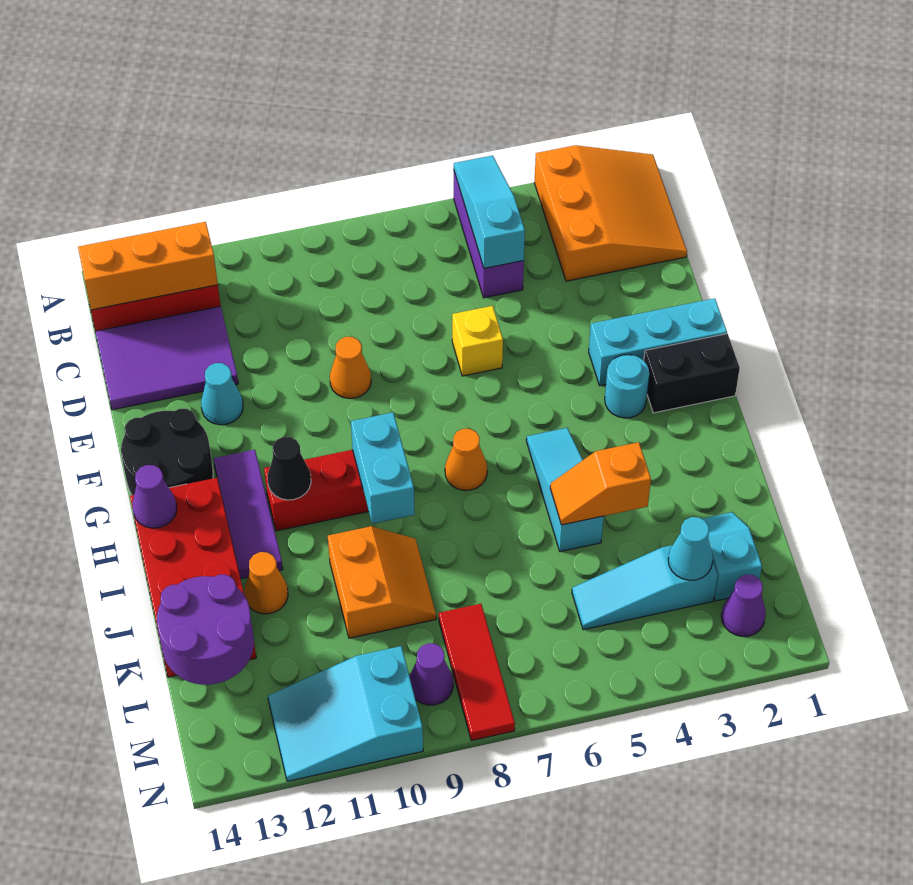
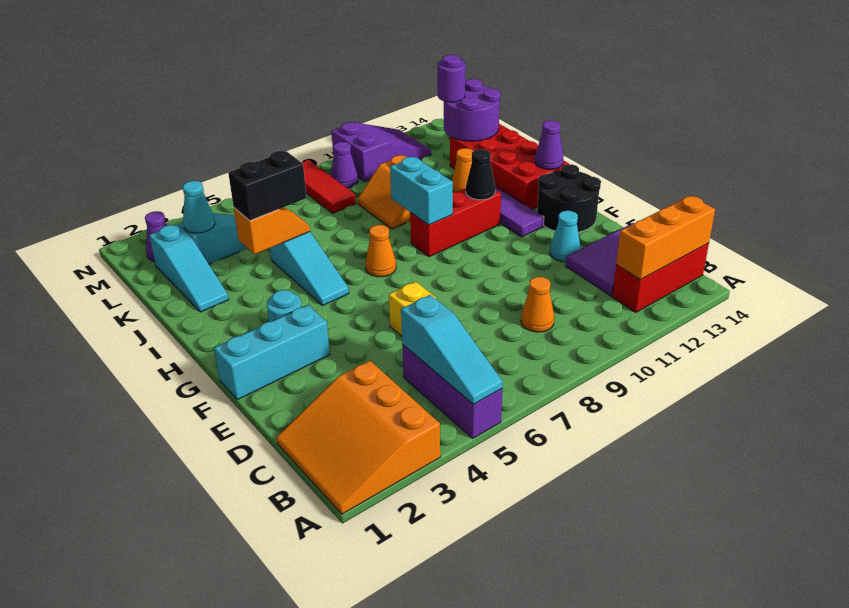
orange 1x1 cone [330,337,371,398] -> orange 1x1 cone moved to [521,277,554,332]
black 1x2 brick [644,334,740,413] -> black 1x2 brick moved to [228,151,307,221]
cyan 1x2 slope [702,512,762,601] -> cyan 1x3 slope [149,224,229,312]
none -> purple 1x1 round brick [438,55,465,102]
cyan 2x3 slope [268,646,423,781] -> purple 2x3 slope [331,122,431,182]

